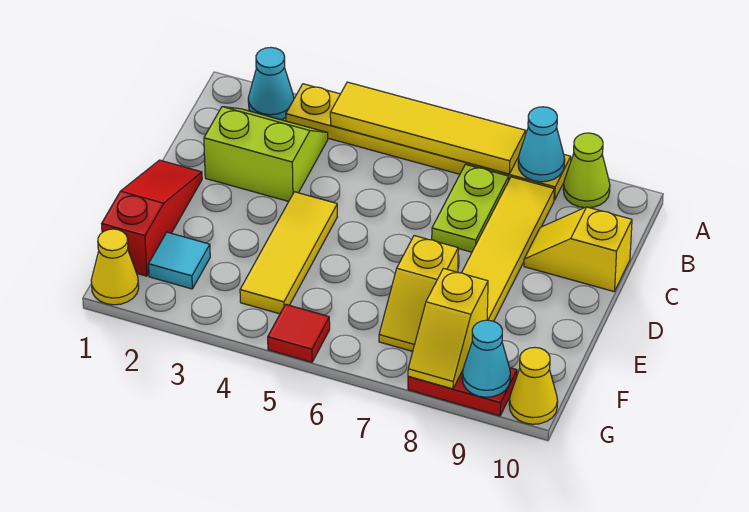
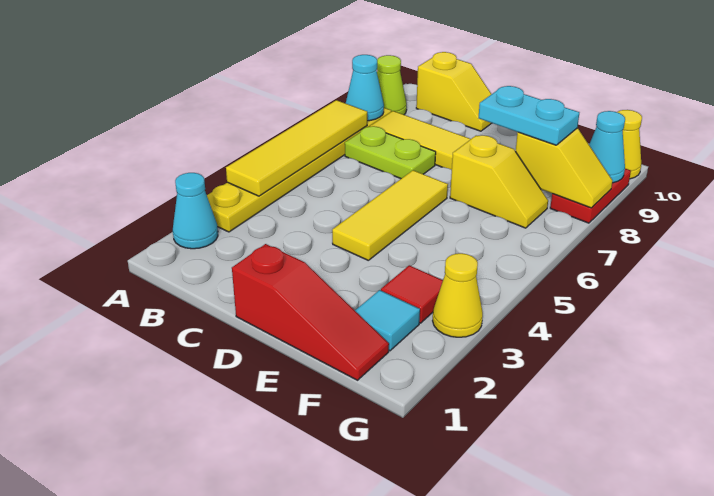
lime 2x2 slope [204,107,328,201] -> none
yellow 1x2 slope [524,207,632,292] -> yellow 1x2 slope turned to [416,52,492,131]
red 1x3 slope [102,160,202,276] -> red 1x3 slope turned to [232,244,389,380]
yellow 1x3 tile [240,192,337,314] -> yellow 1x3 tile turned to [332,170,448,261]
none -> cyan 1x2 plate [479,86,579,145]
yellow 1x1 cone [91,229,139,305] -> yellow 1x1 cone moved to [433,253,483,337]
red 1x1 tile [268,304,330,362] -> red 1x1 tile moved to [381,265,443,323]

